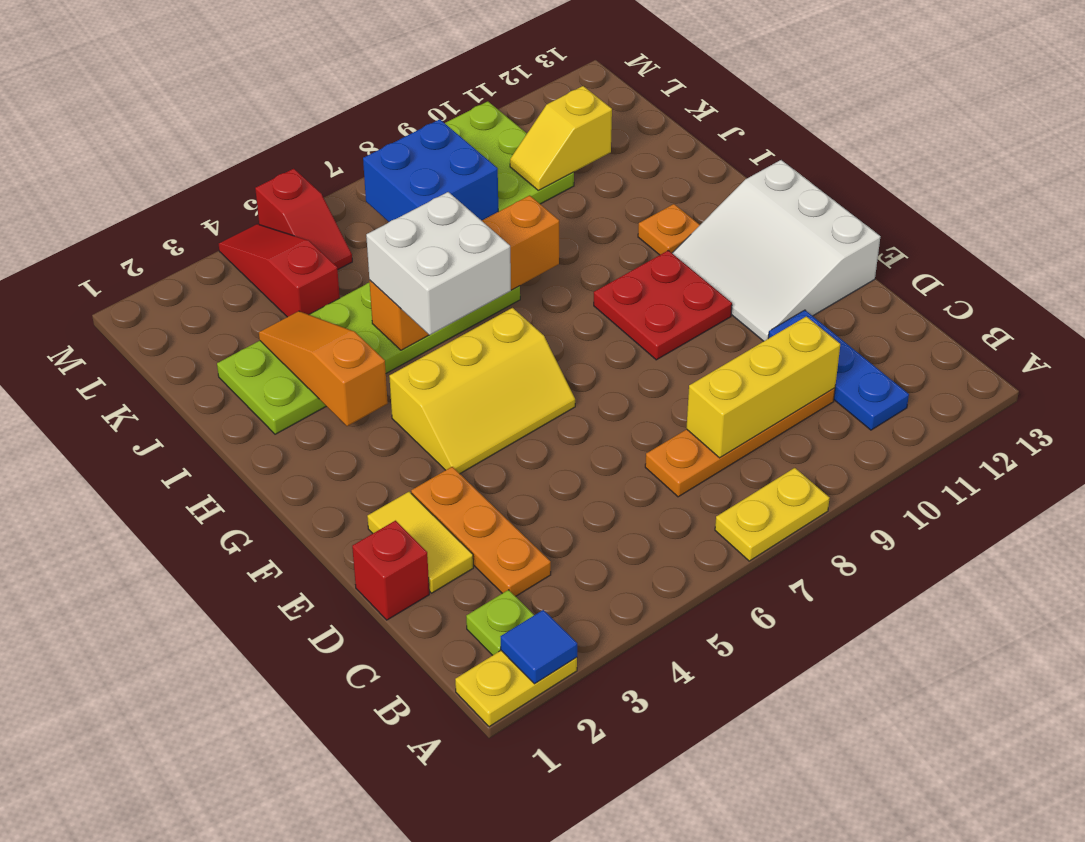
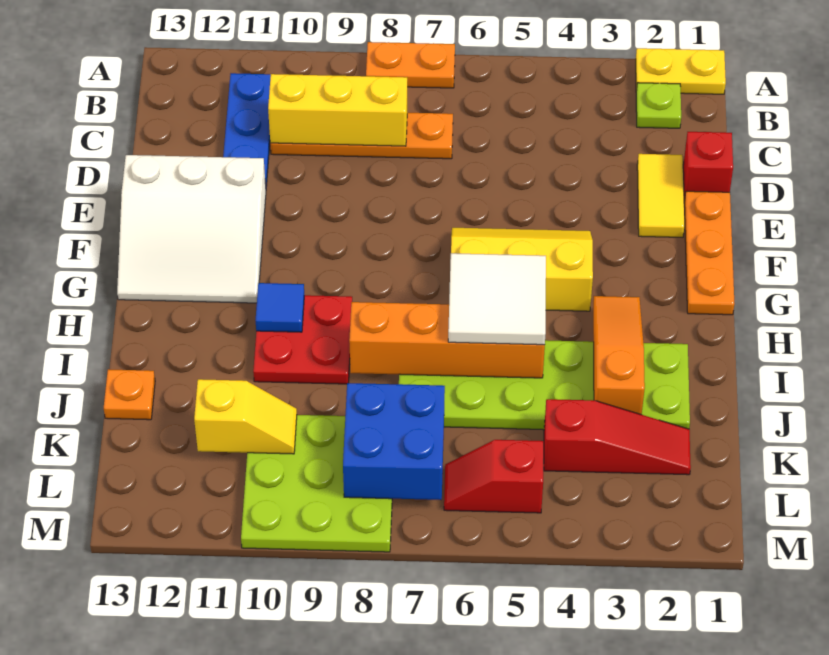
blue 1x1 tile [501,610,577,684] -> blue 1x1 tile moved to [256,283,304,332]
yellow 1x2 plate [715,468,829,561] -> orange 1x2 plate [366,42,455,88]
orange 1x3 plate [411,467,551,596] -> orange 1x3 plate moved to [684,191,735,315]
white 3x3 slope [672,160,880,341] -> white 3x3 slope turned to [117,155,266,303]
red 2x2 plate [594,250,732,360] -> red 2x2 plate moved to [253,295,352,384]
orange 1x3 slope [259,311,388,426] -> orange 1x3 slope turned to [593,296,645,415]
white 2x2 brick [366,192,511,335] -> white 2x2 tile [448,253,546,345]
orange 1x1 plate [638,204,700,255] -> orange 1x1 plate moved to [104,369,155,420]
red 1x3 slope [219,224,340,317] -> red 1x3 slope turned to [544,399,691,475]
red 1x2 slope [255,169,352,270] -> red 1x2 slope turned to [444,440,544,513]

